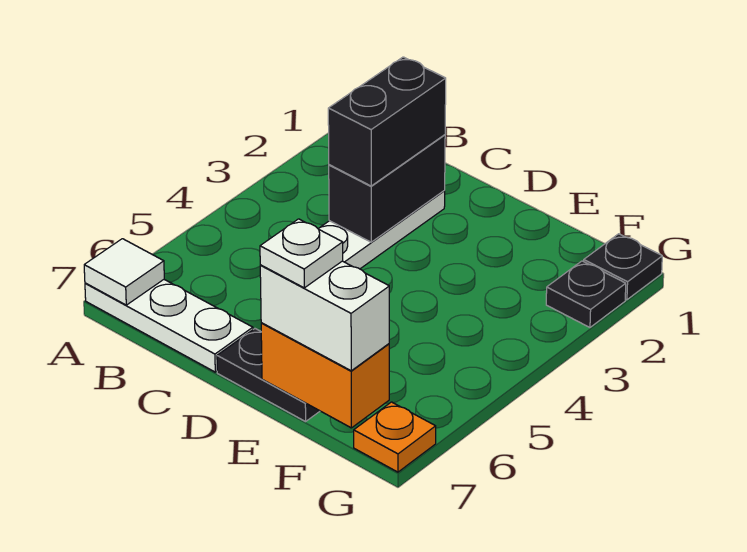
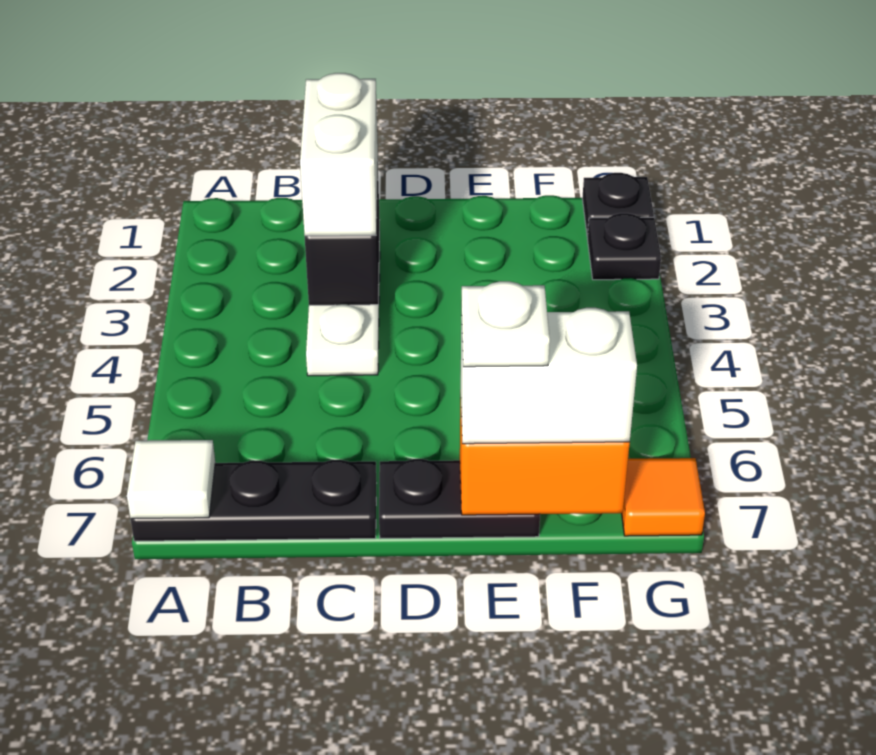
white 1x3 plate [85,280,253,372] -> black 1x3 plate [131,460,376,541]
black 1x2 brick [328,57,446,186] -> white 1x2 brick [300,73,378,236]
orange 1x1 plate [354,402,436,472] -> orange 1x1 tile [622,458,705,536]

